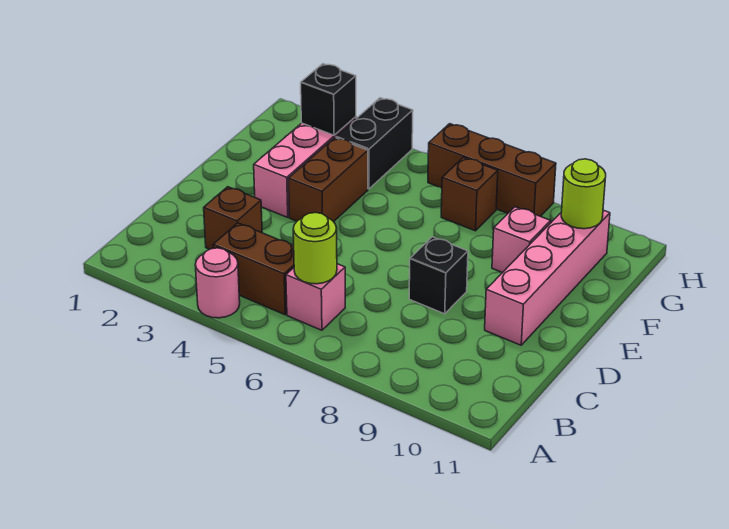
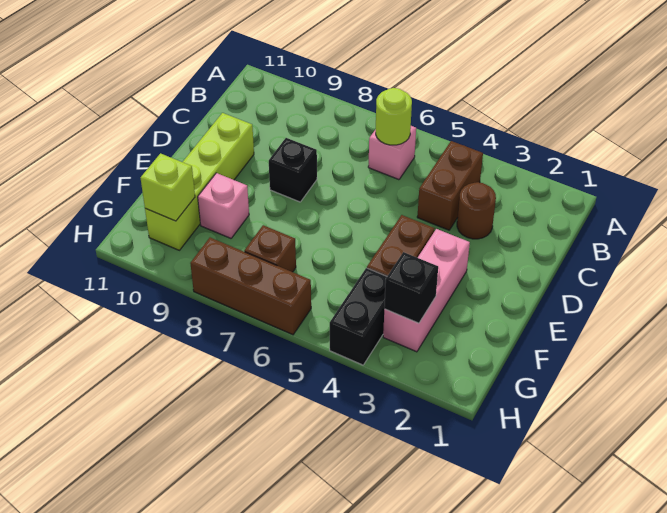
pink 1x1 round brick [195,248,240,318] -> none
brown 1x2 brick [213,223,294,315] -> brown 1x2 brick turned to [417,141,483,230]
brown 1x1 brick [204,187,262,249] -> brown 1x1 round brick [457,182,496,239]
pink 1x4 brick [485,210,610,345] -> lime 1x4 brick [145,113,254,250]
lime 1x1 round brick [561,159,606,229] -> lime 1x1 brick [141,153,195,221]

